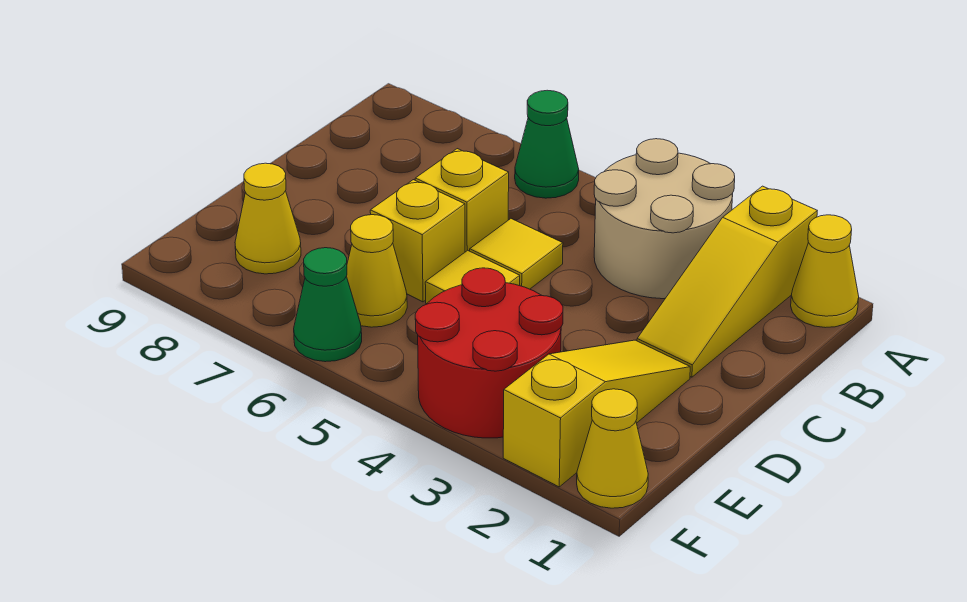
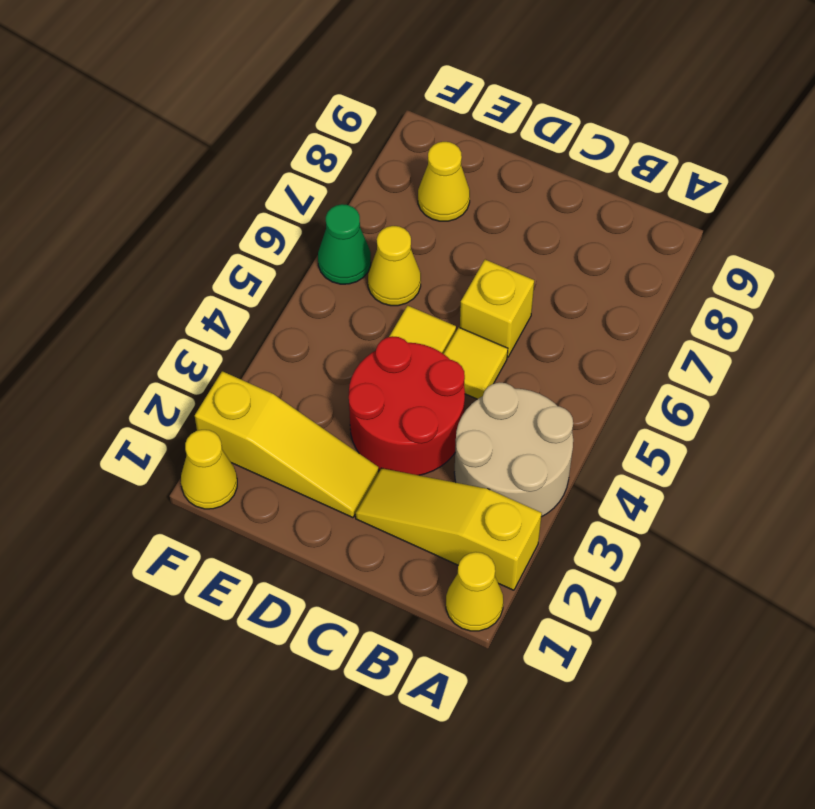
green 1x1 cone [515,90,579,198] -> none
yellow 1x1 brick [370,180,465,302] -> none
red 2x2 round brick [415,268,563,438] -> red 2x2 round brick moved to [349,336,465,475]

